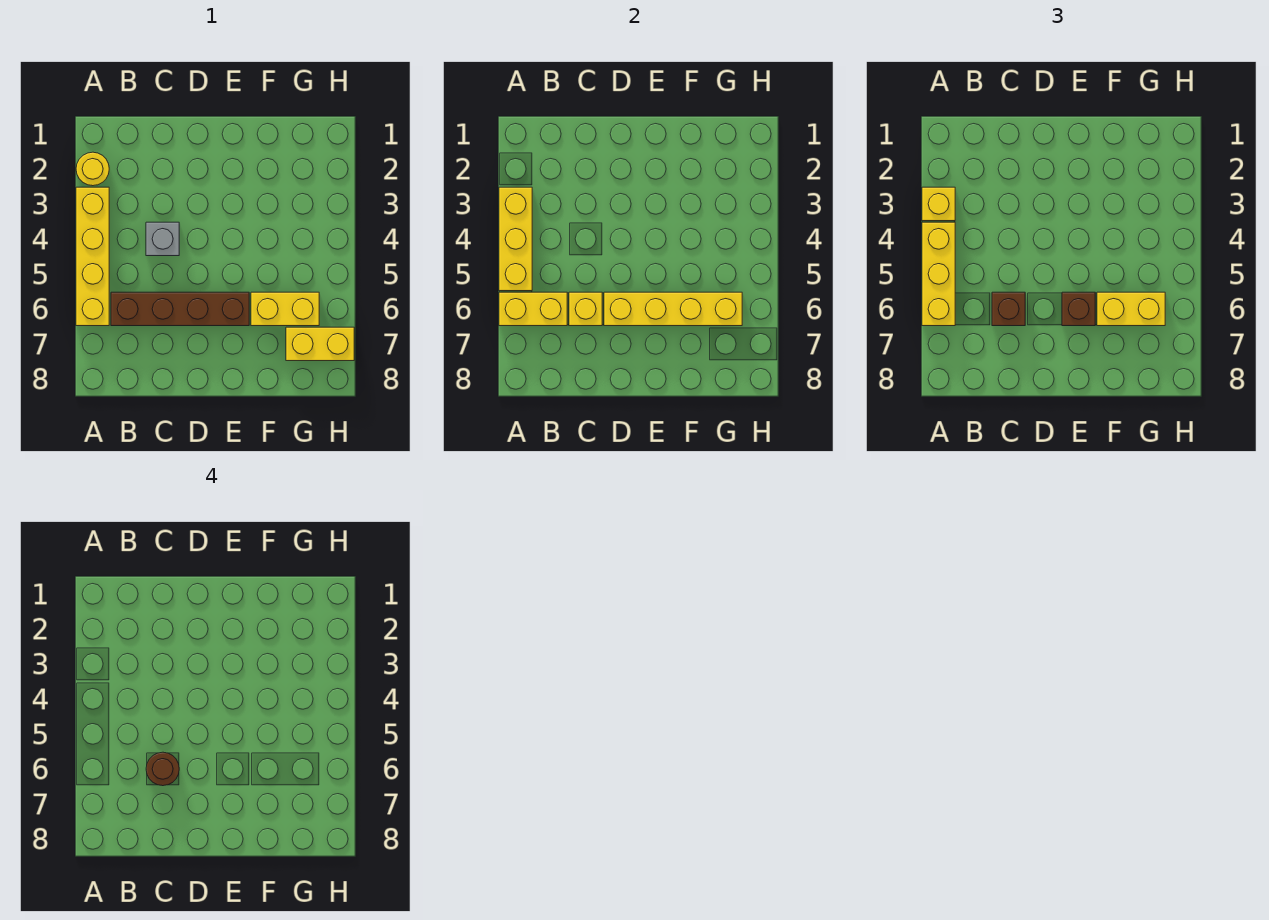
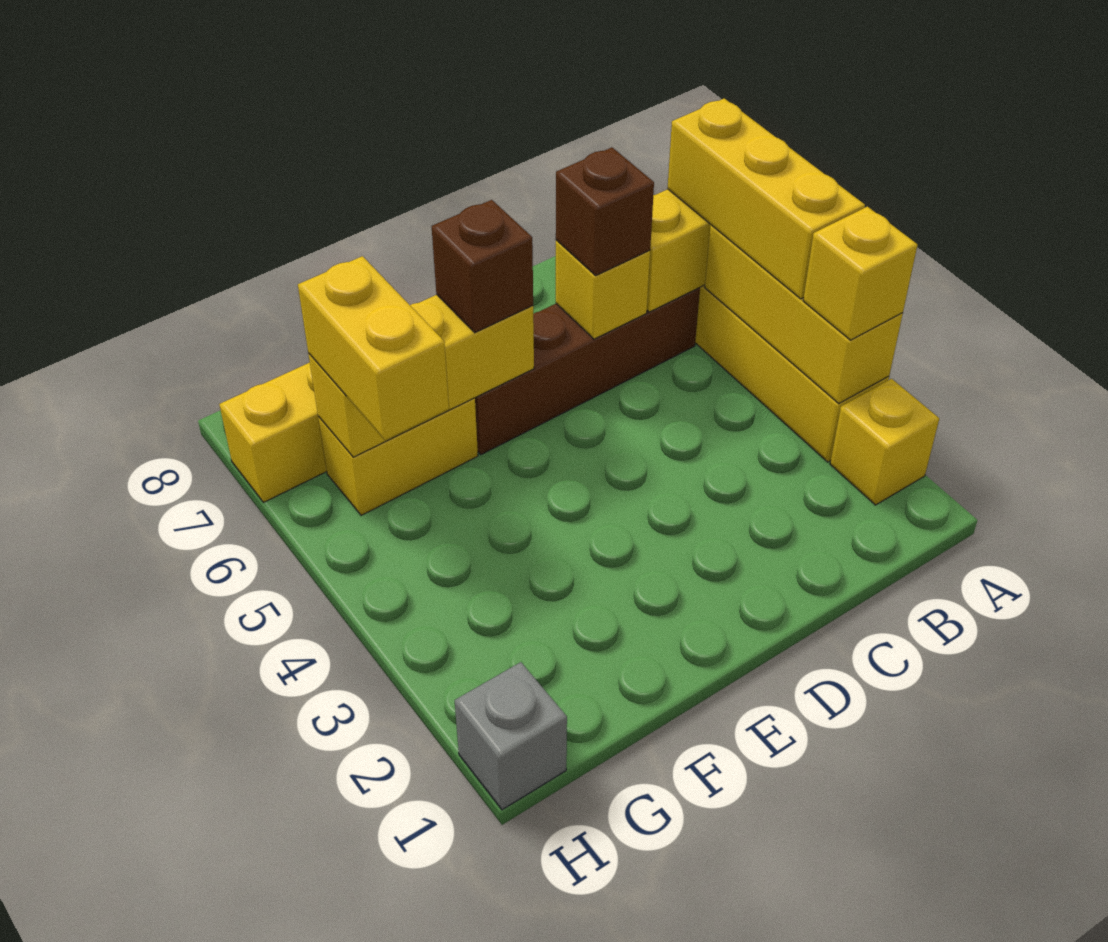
yellow 1x1 round brick [76,152,109,186] -> yellow 1x1 brick [830,379,939,505]
grey 1x1 brick [146,222,179,256] -> grey 1x1 brick moved to [455,662,567,810]
brown 1x1 round brick [146,752,179,786] -> none
yellow 1x4 brick [604,292,742,326] -> yellow 1x3 brick [308,295,534,457]
yellow 1x2 brick [1097,292,1165,326] -> yellow 1x2 brick turned to [298,256,449,440]

